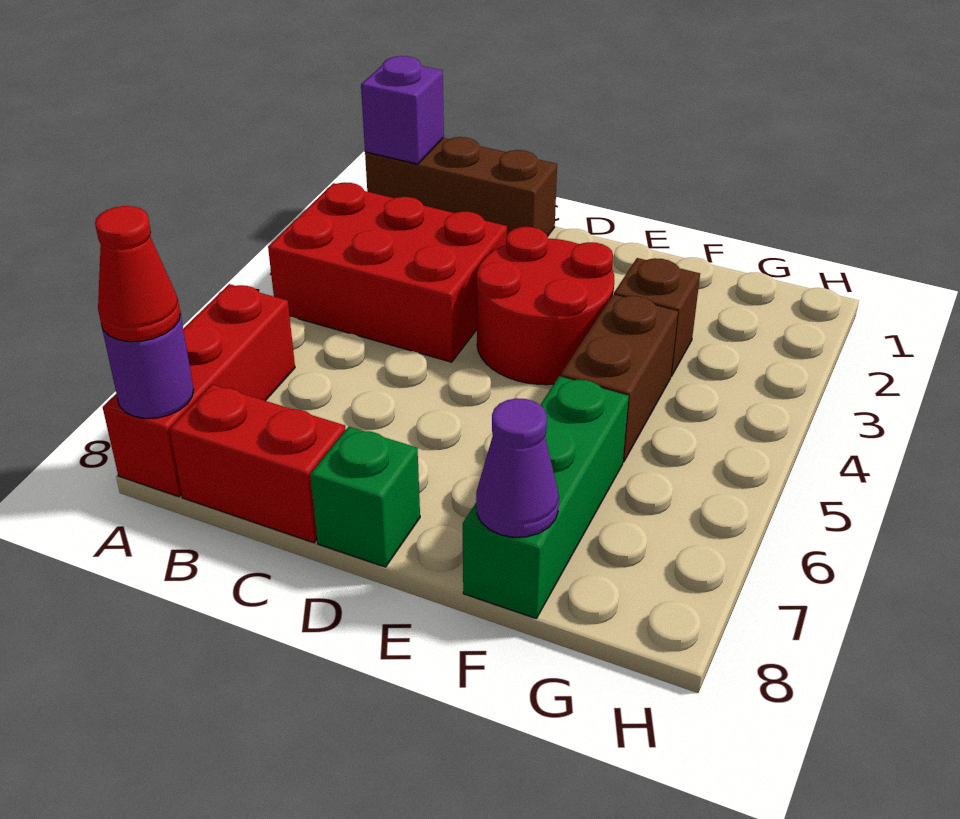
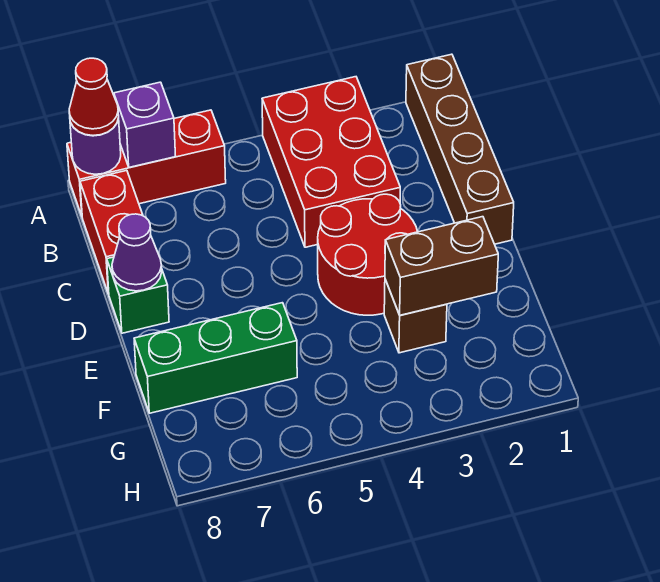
brown 1x3 brick [365,137,557,237] -> brown 1x4 brick [406,54,514,244]
purple 1x1 brick [361,56,444,164] -> purple 1x1 brick moved to [114,82,175,168]
brown 1x2 brick [560,295,678,462] -> brown 1x2 brick moved to [385,217,498,315]
purple 1x1 cone [476,398,559,537] -> purple 1x1 cone moved to [112,214,162,291]

